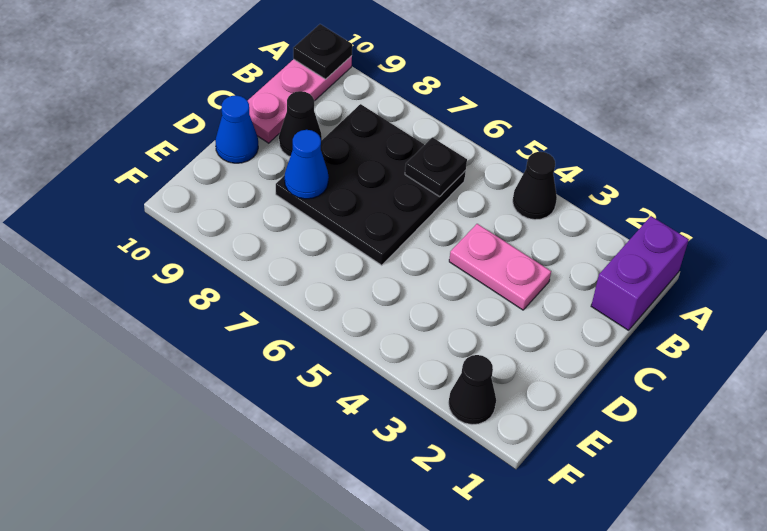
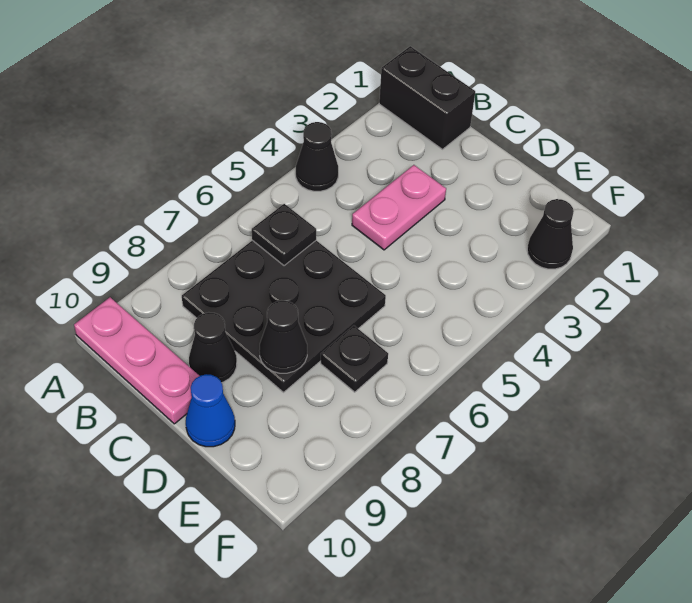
purple 1x2 brick [591,216,689,330] -> black 1x2 brick [379,46,475,149]
black 1x1 plate [293,24,352,79] -> black 1x1 plate moved to [321,326,388,392]
blue 1x1 cone [285,130,329,199] -> black 1x1 cone [259,301,307,373]

